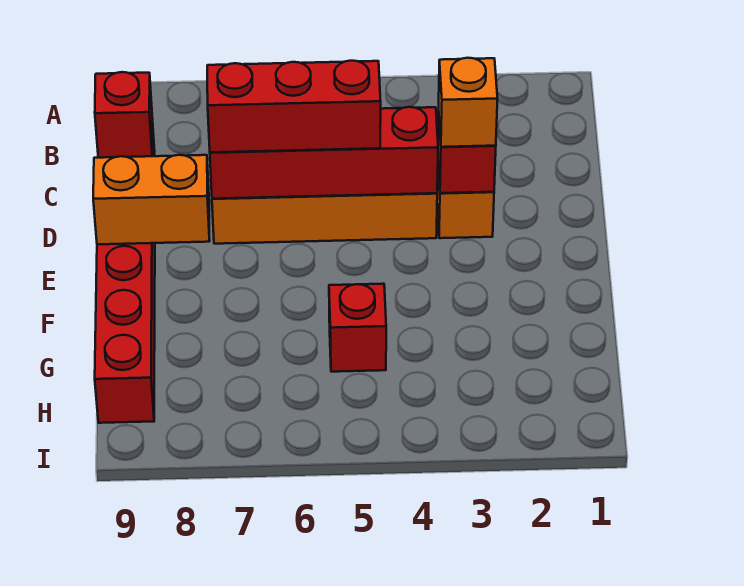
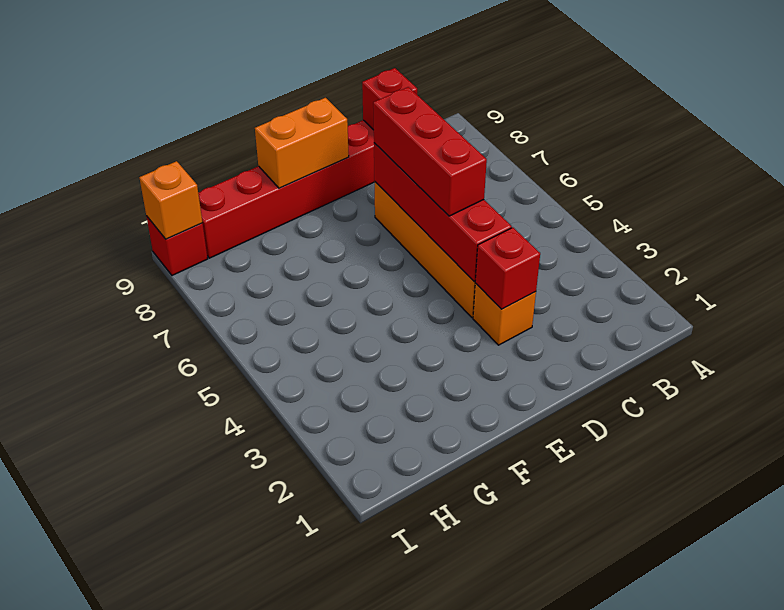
orange 1x1 brick [439,58,498,147] -> orange 1x1 brick moved to [139,161,202,239]
orange 1x2 brick [93,155,210,244] -> orange 1x2 brick turned to [255,98,349,188]
red 1x1 brick [329,284,386,372] -> red 1x1 brick moved to [146,216,208,275]

